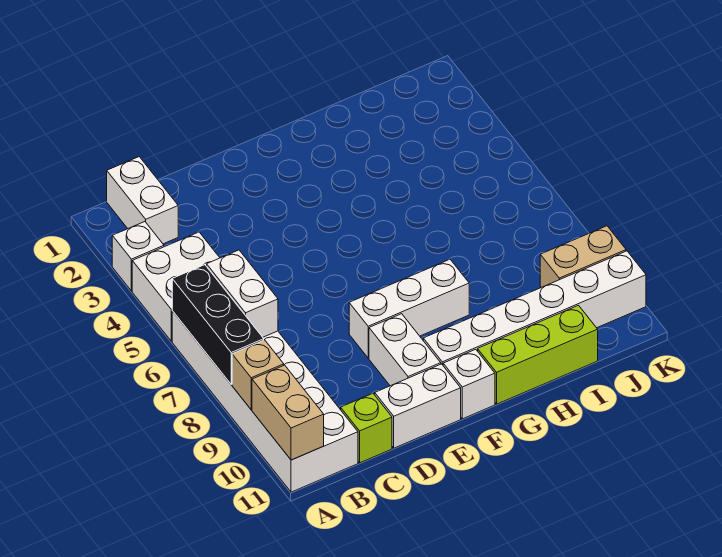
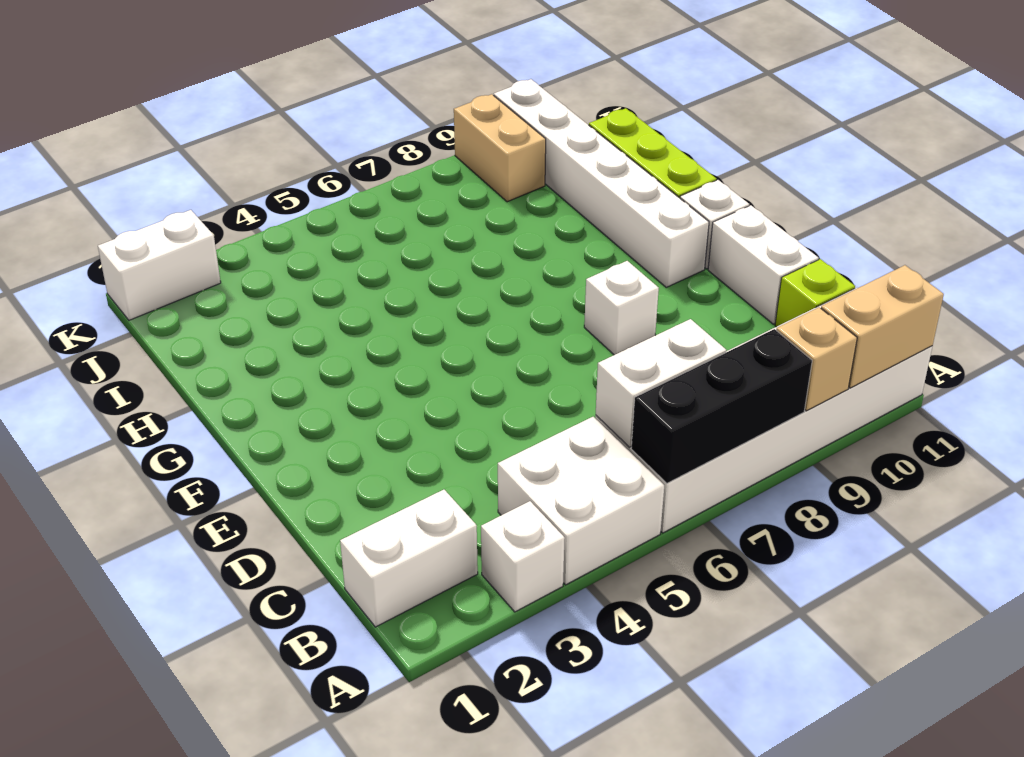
white 1x3 brick [349,259,469,358] -> white 1x1 brick [584,261,659,355]
white 1x2 brick [369,314,441,386] -> white 1x2 brick moved to [98,210,221,320]

